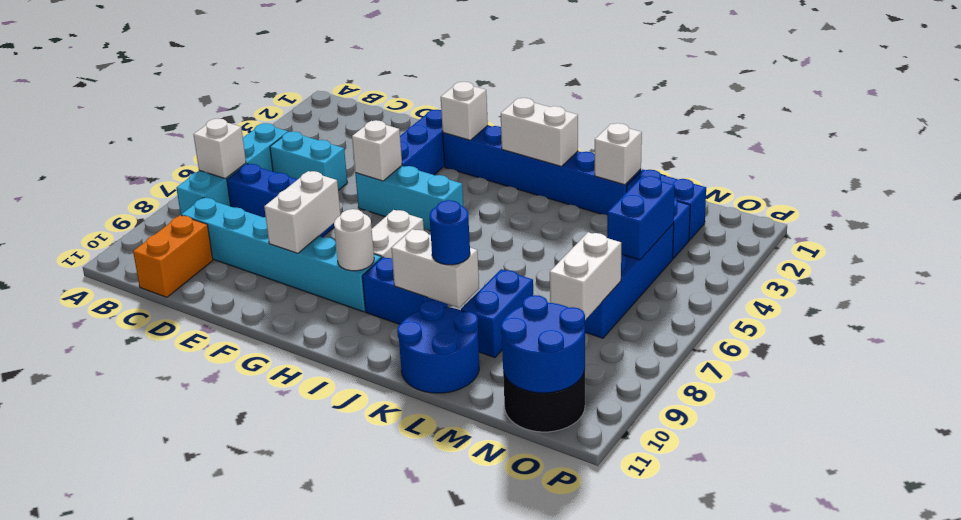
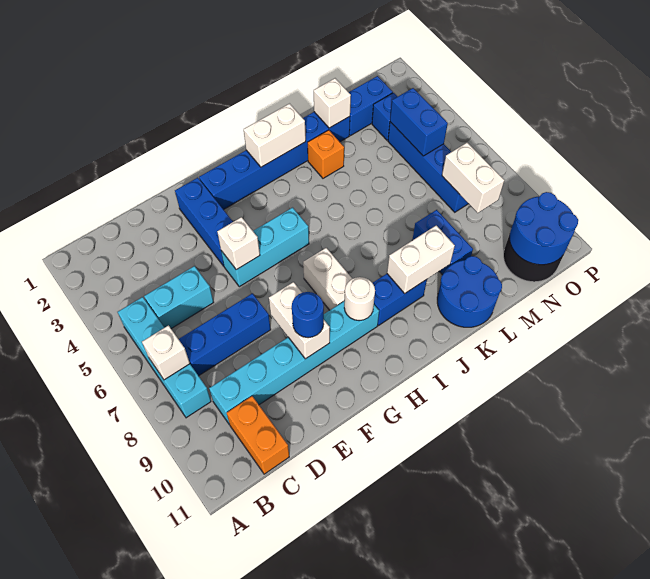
white 1x1 brick [441,82,488,140] -> none
none -> orange 1x1 brick [308,130,344,178]
blue 1x1 round brick [430,200,470,265] -> blue 1x1 round brick moved to [292,292,324,338]

